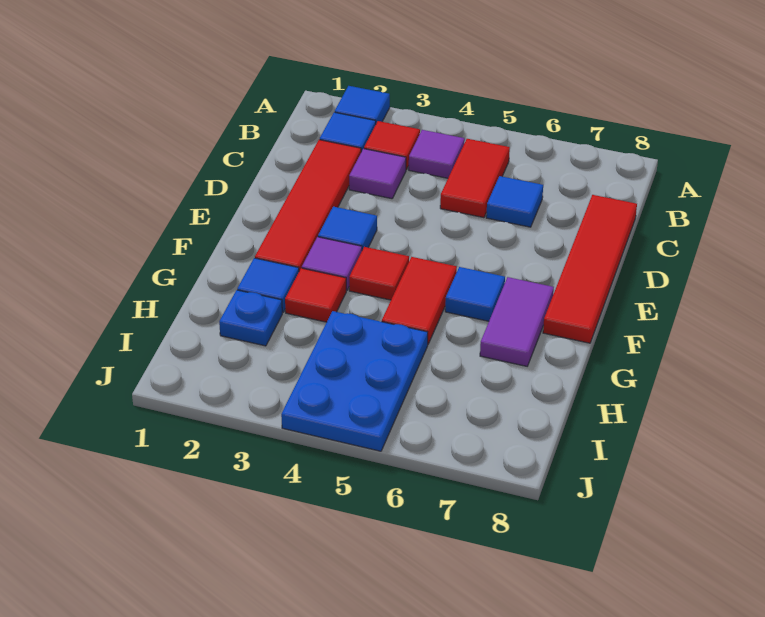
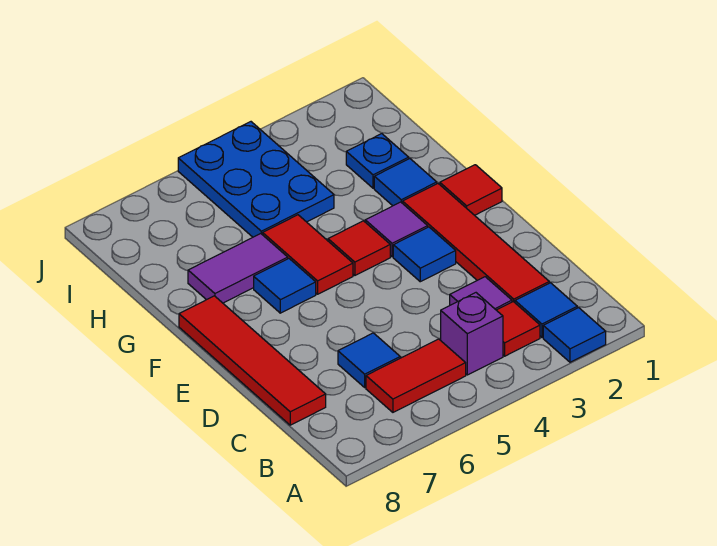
purple 1x1 tile [409,130,465,178] -> purple 1x1 brick [441,293,503,375]
red 1x2 tile [440,139,510,218] -> red 1x2 tile turned to [366,339,466,412]
purple 1x2 tile [480,277,554,366] -> purple 1x2 tile turned to [188,234,288,303]
red 1x1 tile [285,268,346,322] -> red 1x1 tile moved to [440,165,502,215]

